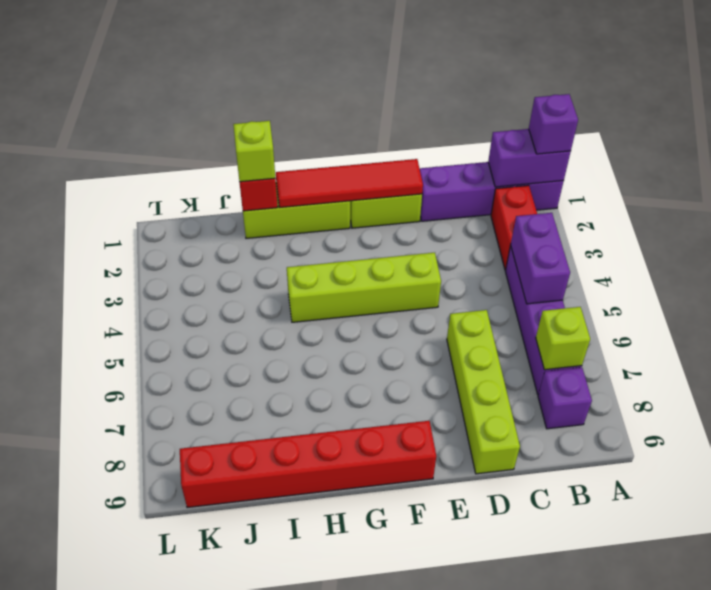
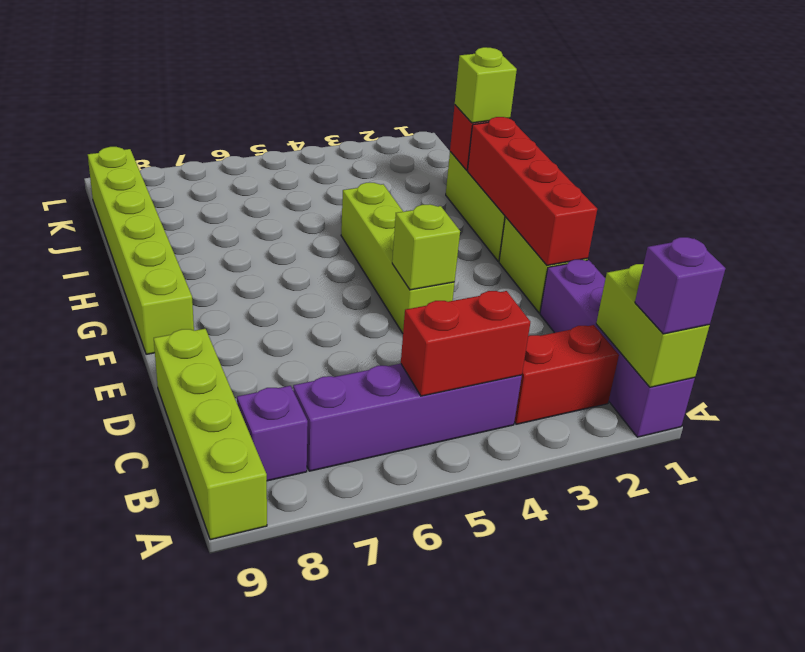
purple 1x2 brick [488,129,571,187] -> lime 1x2 brick [596,264,710,387]
purple 1x2 brick [511,213,570,304] -> red 1x2 brick [401,291,530,396]
lime 1x1 brick [536,307,590,370] -> lime 1x1 brick moved to [392,204,460,290]
lime 1x4 brick [447,310,520,474] -> lime 1x4 brick turned to [154,329,267,540]
red 1x4 tile [276,159,423,208] -> red 1x4 brick [467,117,597,265]
red 1x6 brick [180,421,436,508] -> lime 1x6 brick [88,147,194,354]

